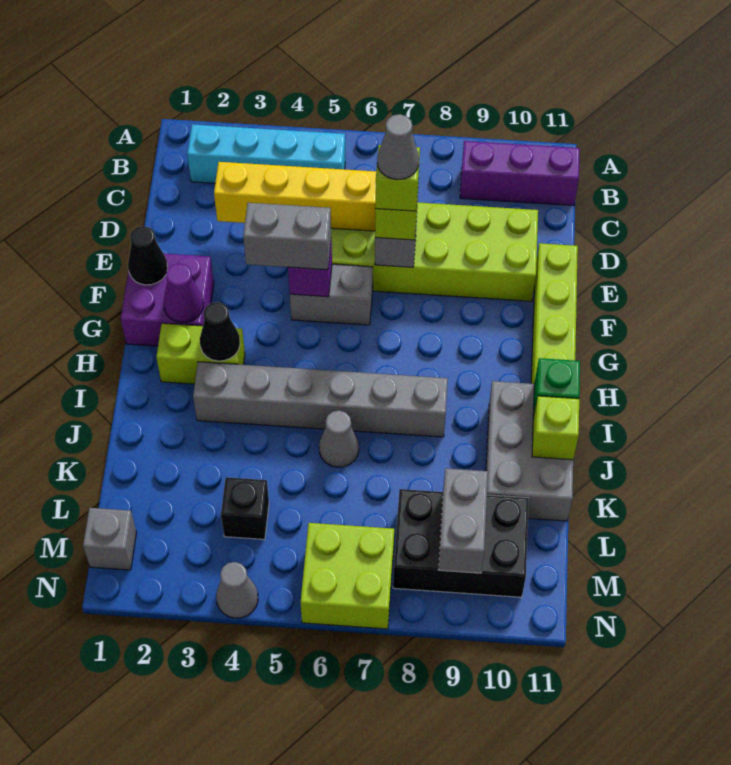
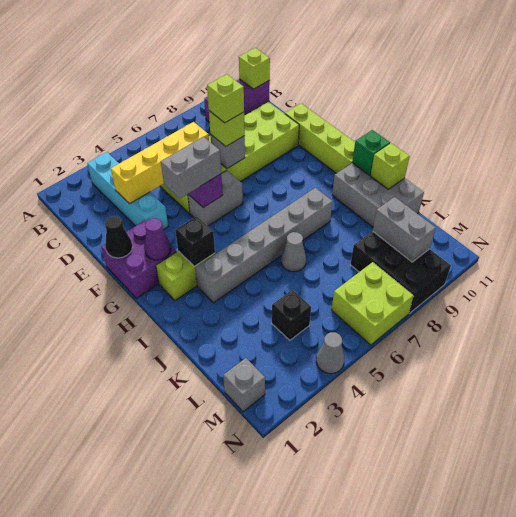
cyan 1x4 brick [187,124,345,183] -> cyan 1x4 brick turned to [87,152,168,230]
none -> lime 1x1 brick [239,48,270,89]
grey 1x1 cone [377,114,419,180] -> none
black 1x1 cone [200,302,240,361] -> black 1x1 brick [175,216,215,266]
black 2x3 brick [393,489,529,597] -> black 2x3 brick turned to [350,231,451,313]

